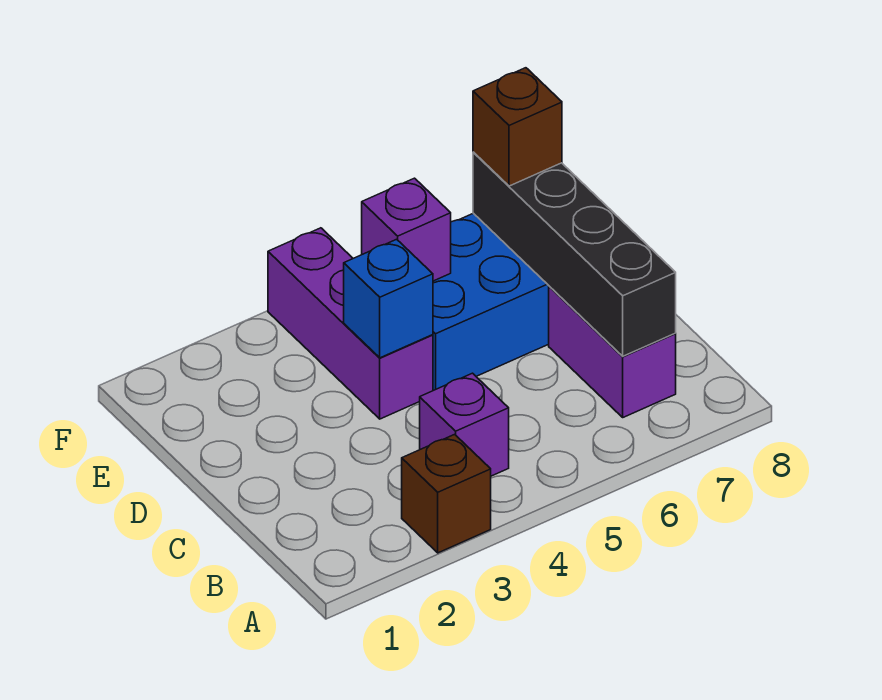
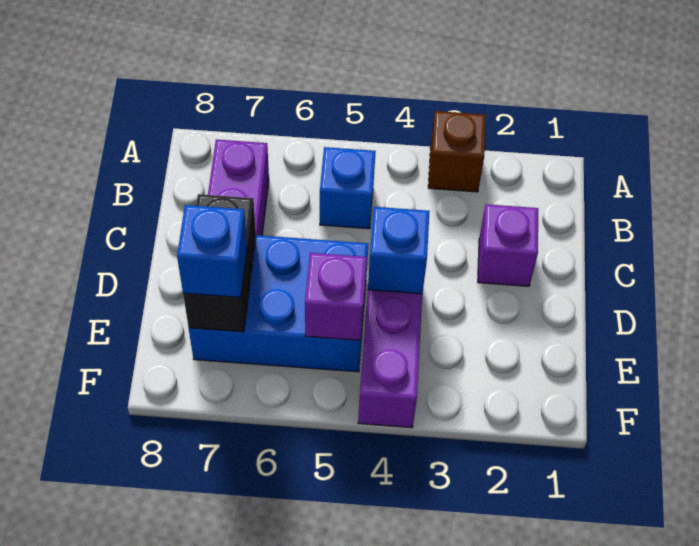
purple 1x1 brick [420,373,509,476] -> purple 1x1 brick moved to [478,204,538,286]
none -> blue 1x1 brick [320,147,376,229]
black 1x4 brick [473,152,676,356] -> black 1x2 brick [183,194,256,332]
brown 1x1 brick [473,68,562,186] -> blue 1x1 brick [177,205,247,297]

